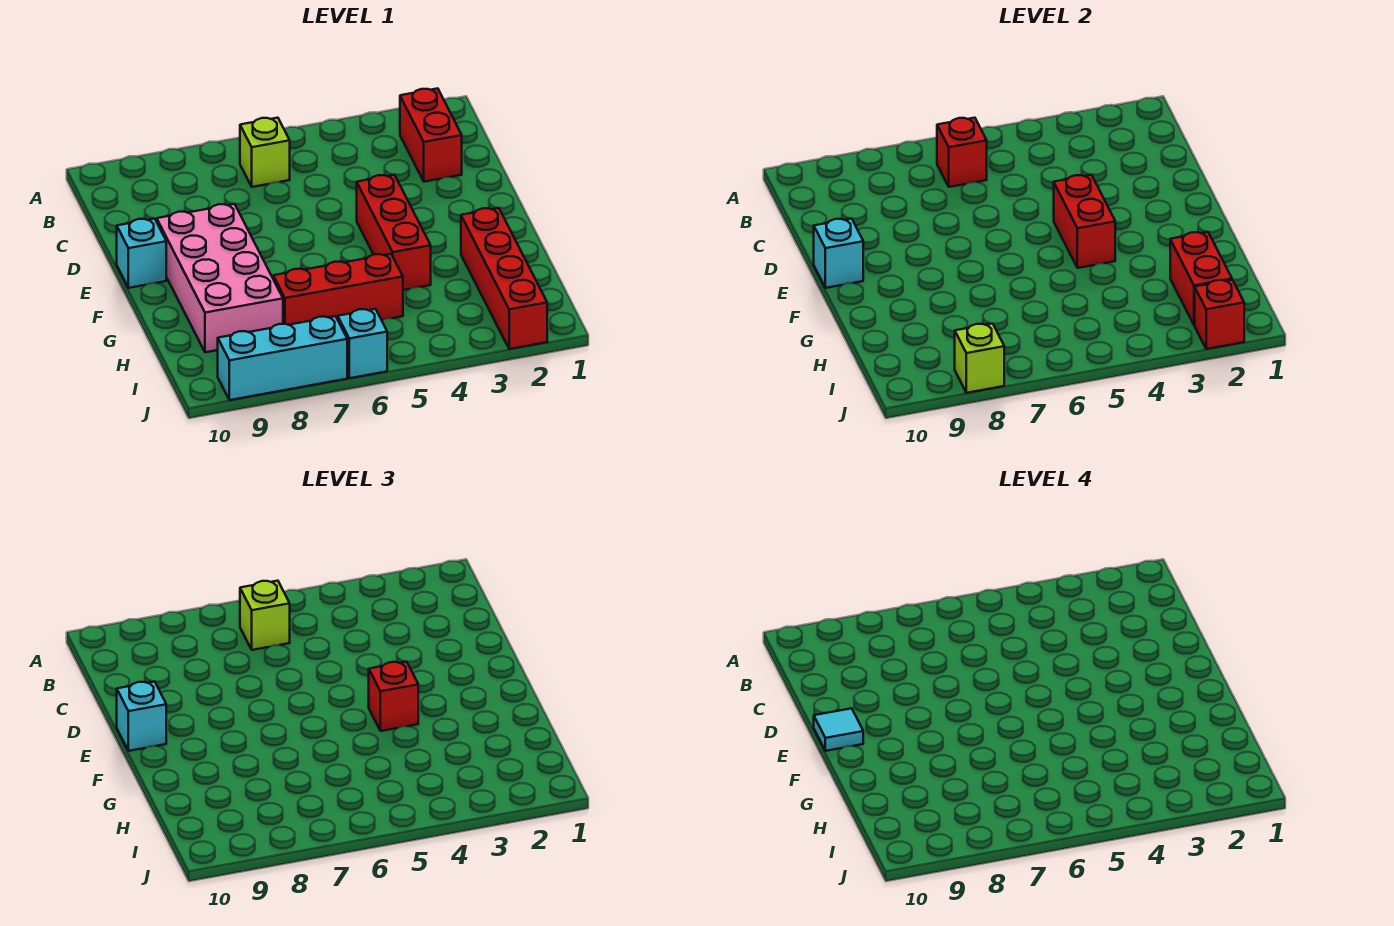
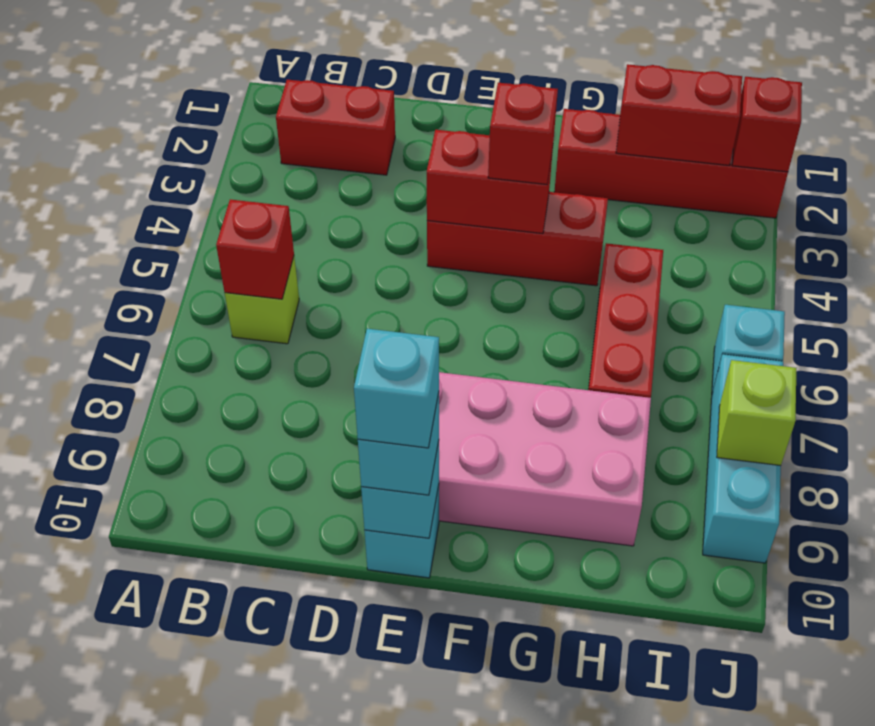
lime 1x1 brick [240,581,290,650] -> none
cyan 1x1 tile [814,708,863,751] -> cyan 1x1 brick [354,329,439,448]

